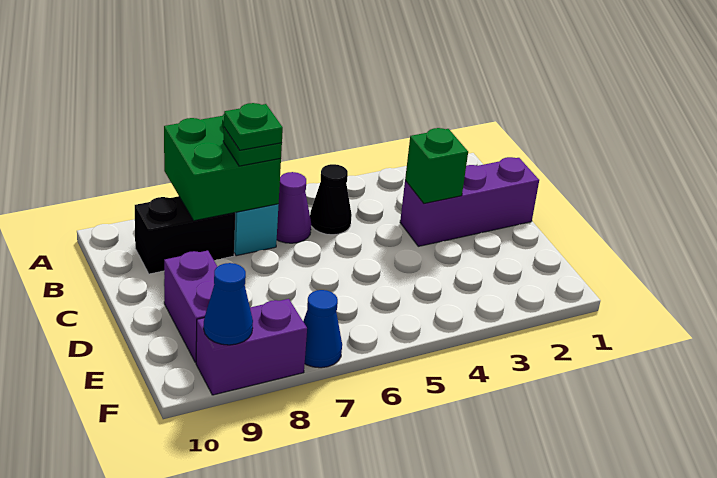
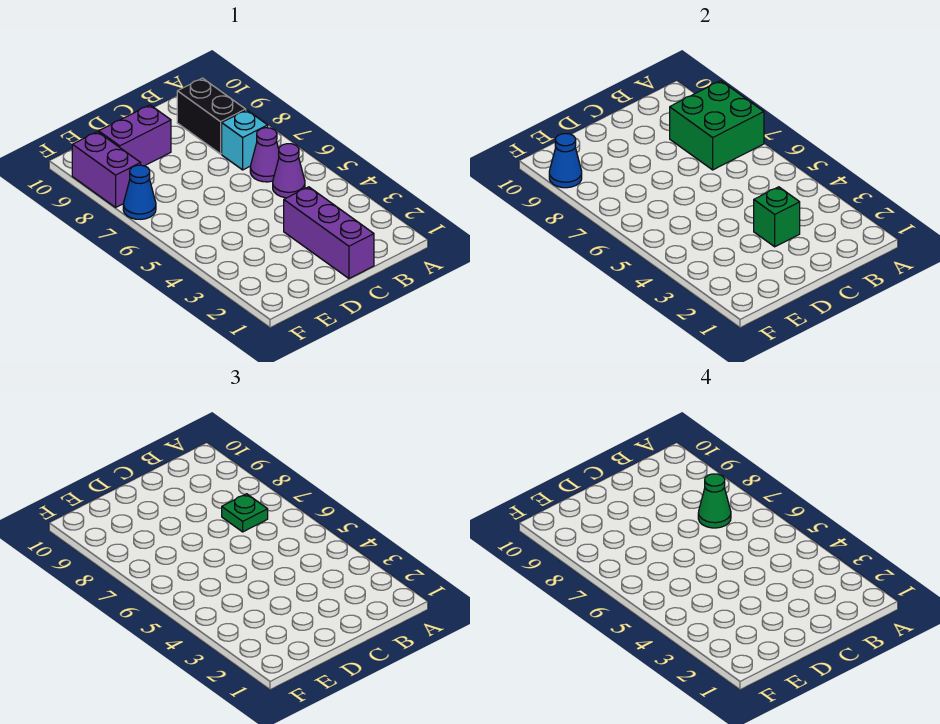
black 1x1 cone [310,164,352,235] -> purple 1x1 cone [273,144,305,198]
green 1x1 plate [224,103,283,150] -> green 1x1 cone [698,474,731,528]

